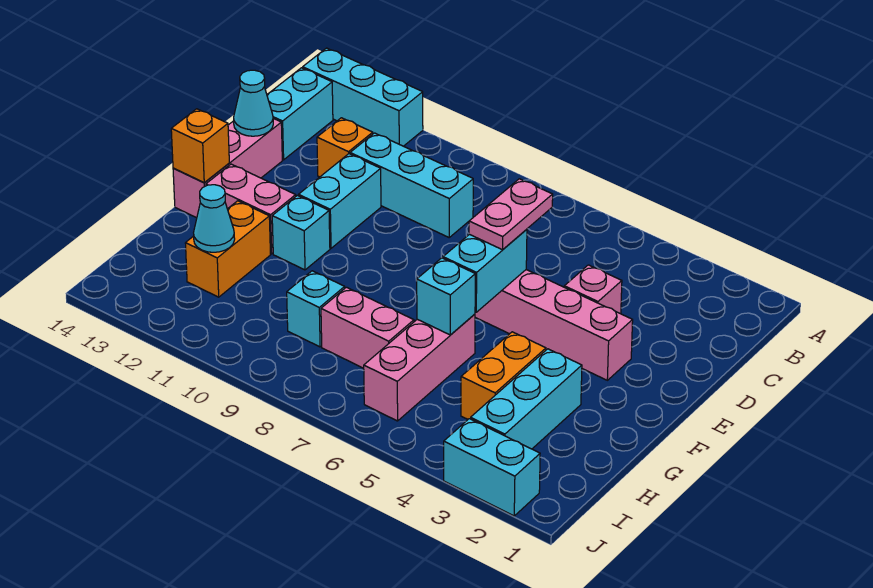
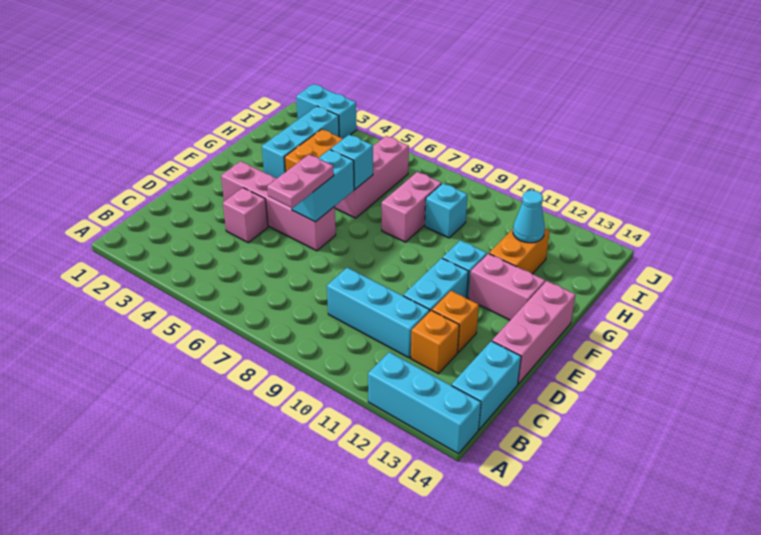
cyan 1x1 cone [234,70,273,136] -> none
orange 1x1 brick [171,109,229,183] -> orange 1x1 brick moved to [432,291,479,352]
pink 1x2 brick [321,287,414,368] -> pink 1x2 brick turned to [382,172,441,242]

